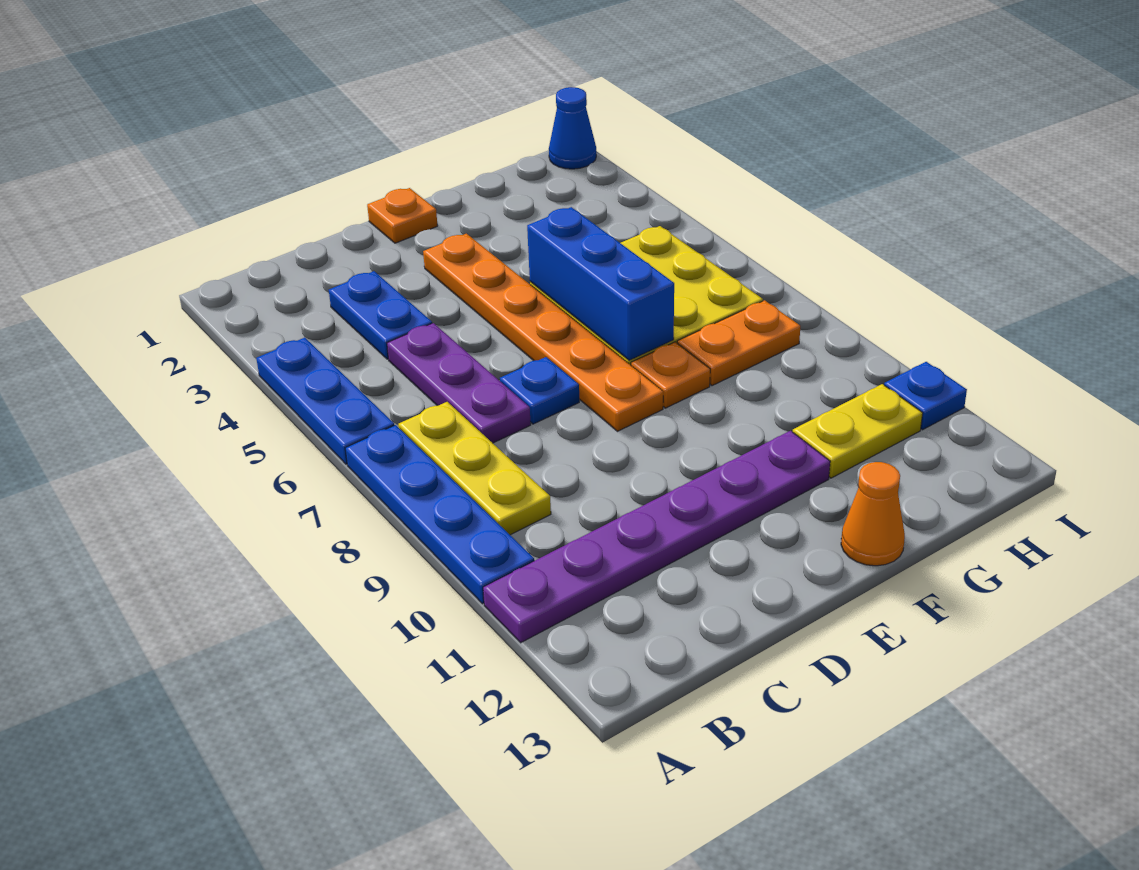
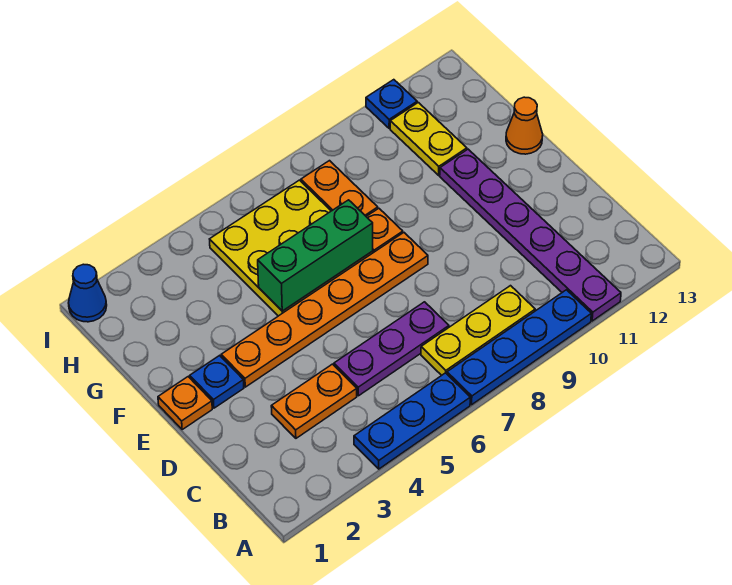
blue 1x2 plate [329,271,432,359] -> orange 1x2 plate [271,364,357,438]
blue 1x1 plate [500,357,579,424] -> blue 1x1 plate moved to [190,355,244,408]
blue 1x3 brick [527,207,674,360] -> green 1x3 brick [258,200,373,311]

